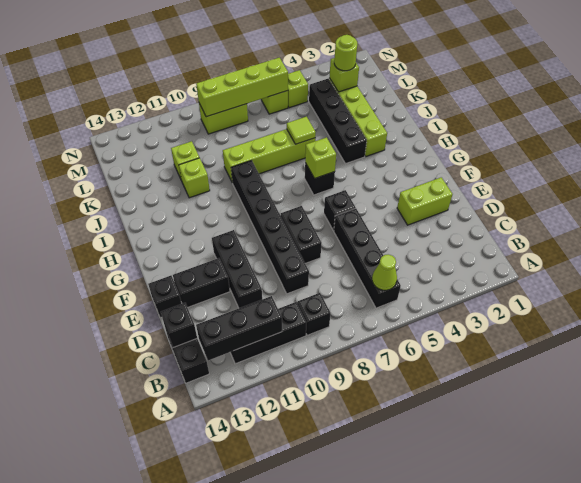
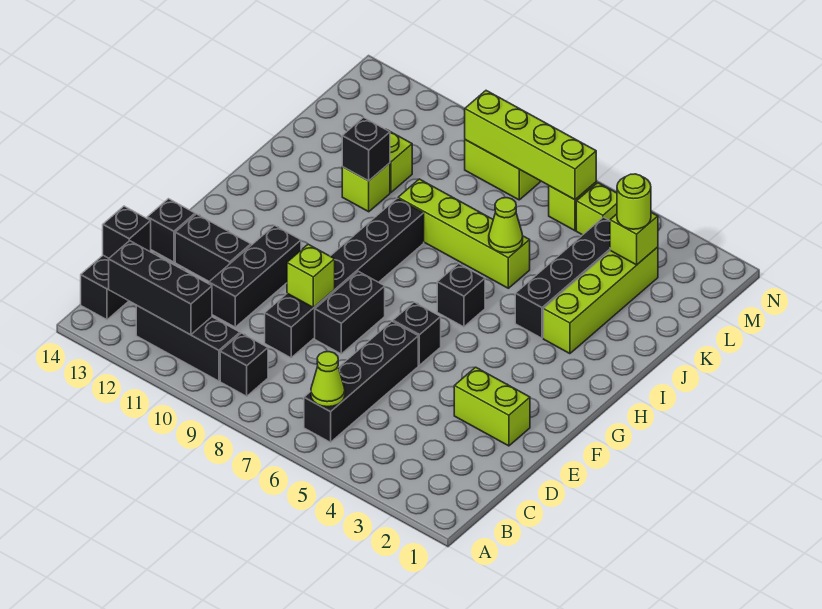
lime 1x1 brick [305,137,336,179] -> lime 1x1 brick moved to [287,244,335,308]
lime 1x1 tile [287,116,316,144] -> lime 1x1 cone [489,198,523,253]
none -> black 1x1 brick [342,117,390,181]

